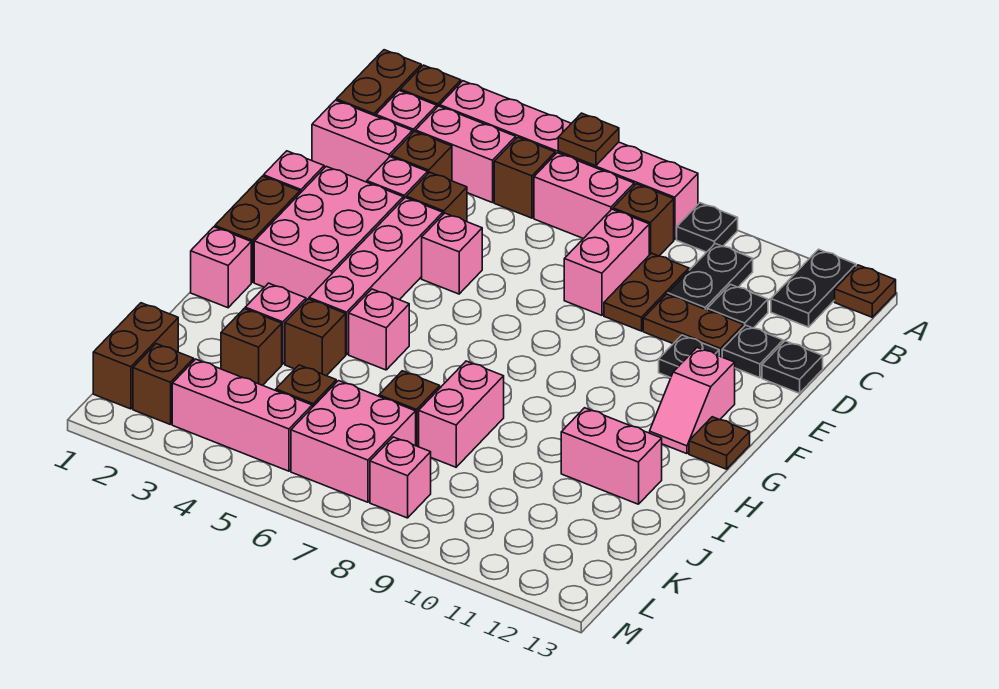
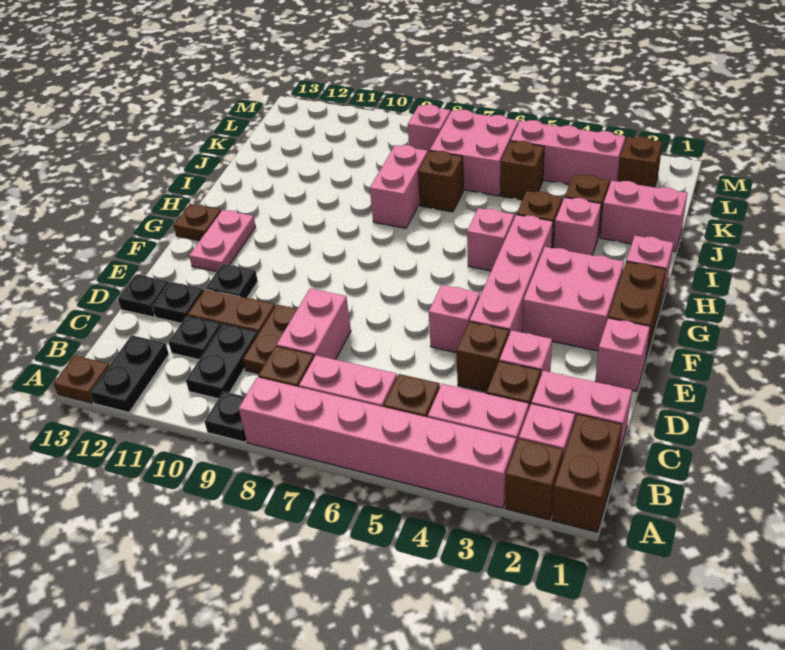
brown 1x1 plate [558,113,619,166] -> none
pink 2x3 brick [254,166,403,300] -> pink 2x2 brick [523,247,624,351]
pink 1x2 slope [650,348,735,454] -> pink 1x2 plate [189,210,256,272]
pink 1x2 brick [561,408,662,504] -> pink 1x2 brick moved to [600,181,687,252]
brown 1x2 brick [93,303,178,409] -> none

